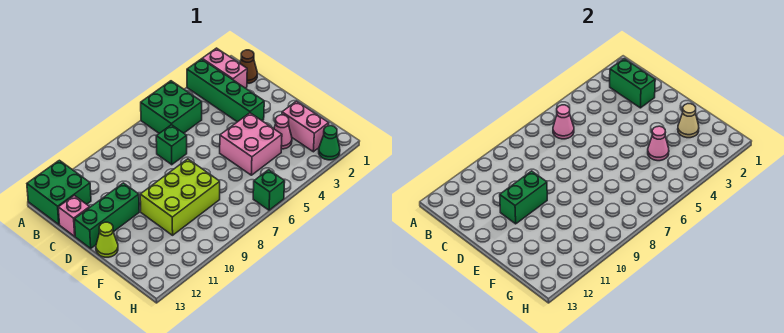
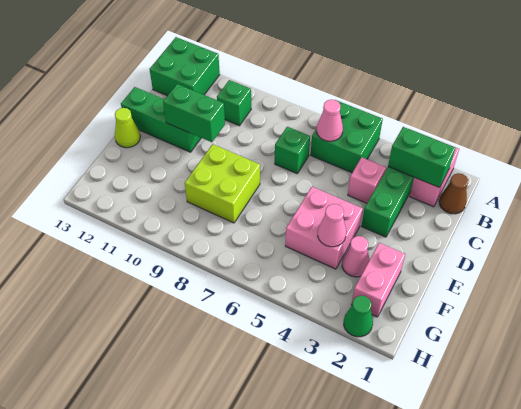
green 1x2 brick [610,59,655,108] -> green 1x2 brick turned to [388,127,456,187]
pink 1x1 brick [58,195,90,236] -> pink 1x1 brick moved to [348,157,386,203]
lime 2x3 brick [140,159,220,235] -> lime 2x2 brick [185,144,260,223]
tan 1x1 cone [678,104,699,138] -> none
green 1x1 brick [253,170,285,210] -> green 1x1 brick moved to [217,80,251,126]

